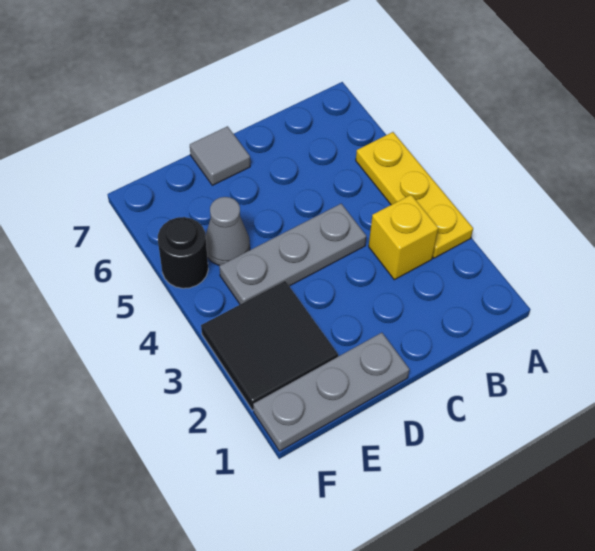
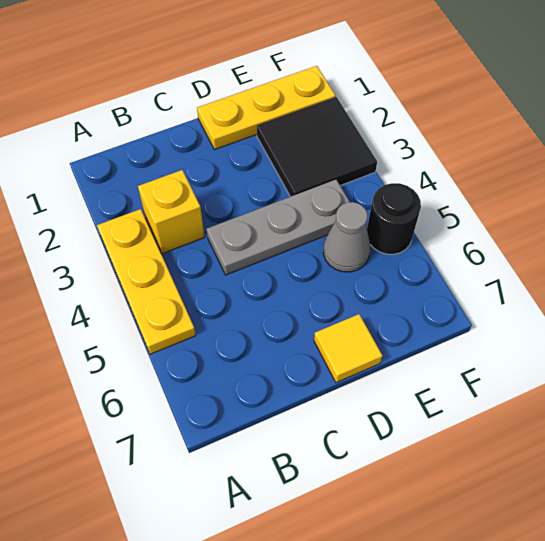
grey 1x3 plate [253,333,409,451] -> yellow 1x3 plate [197,66,335,150]
grey 1x1 tile [190,126,250,185] -> yellow 1x1 tile [314,314,382,383]

